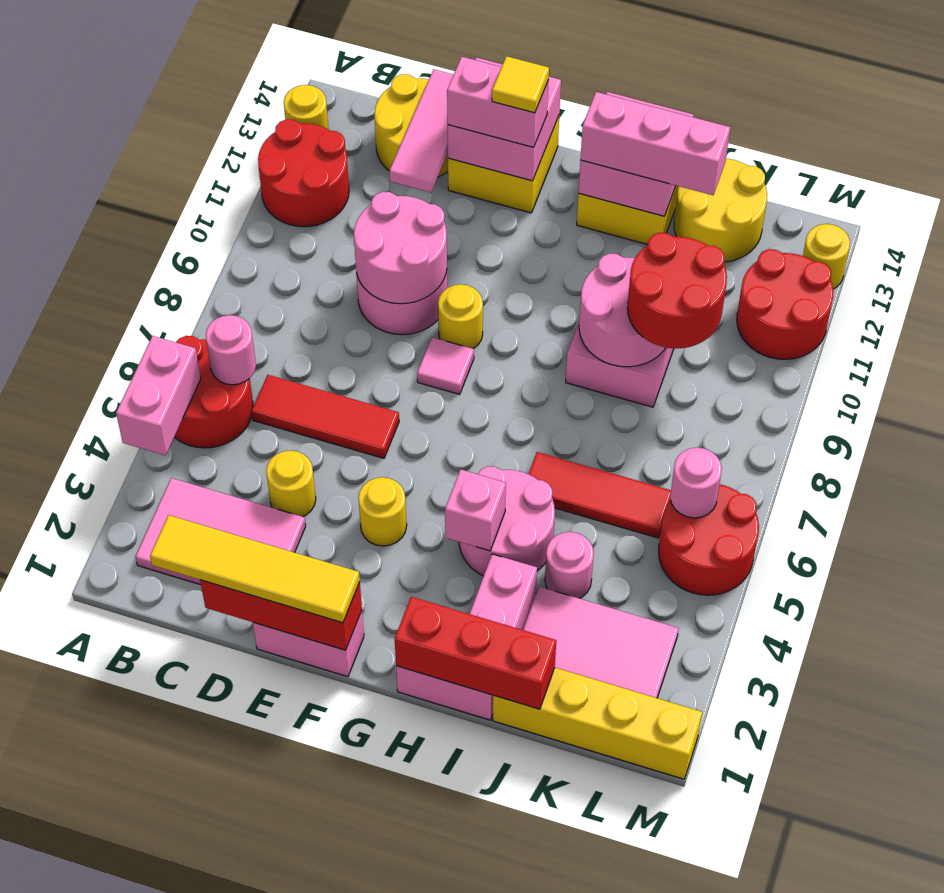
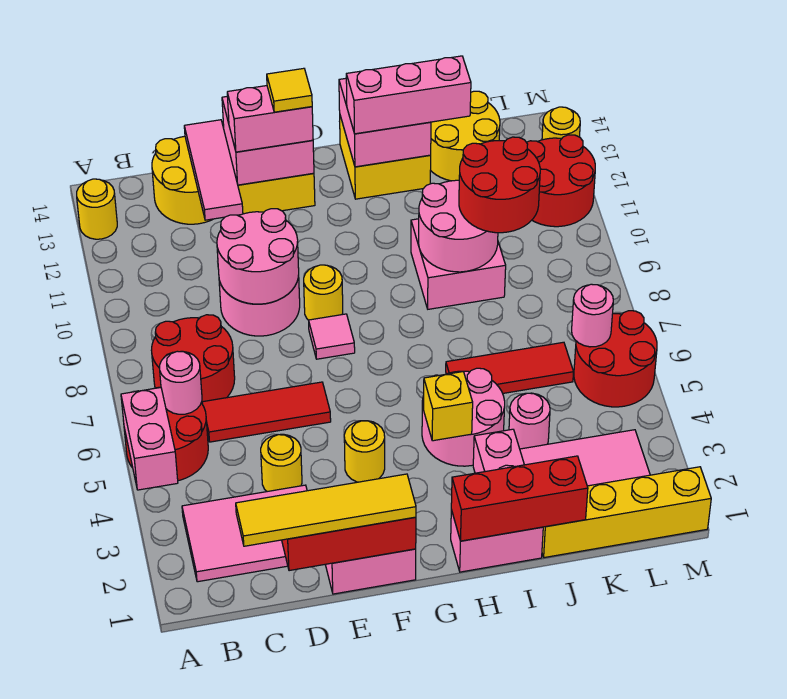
red 2x2 round brick [258,119,349,227] -> red 2x2 round brick moved to [151,315,235,403]
pink 1x1 brick [445,469,506,551] -> yellow 1x1 brick [424,371,473,441]

